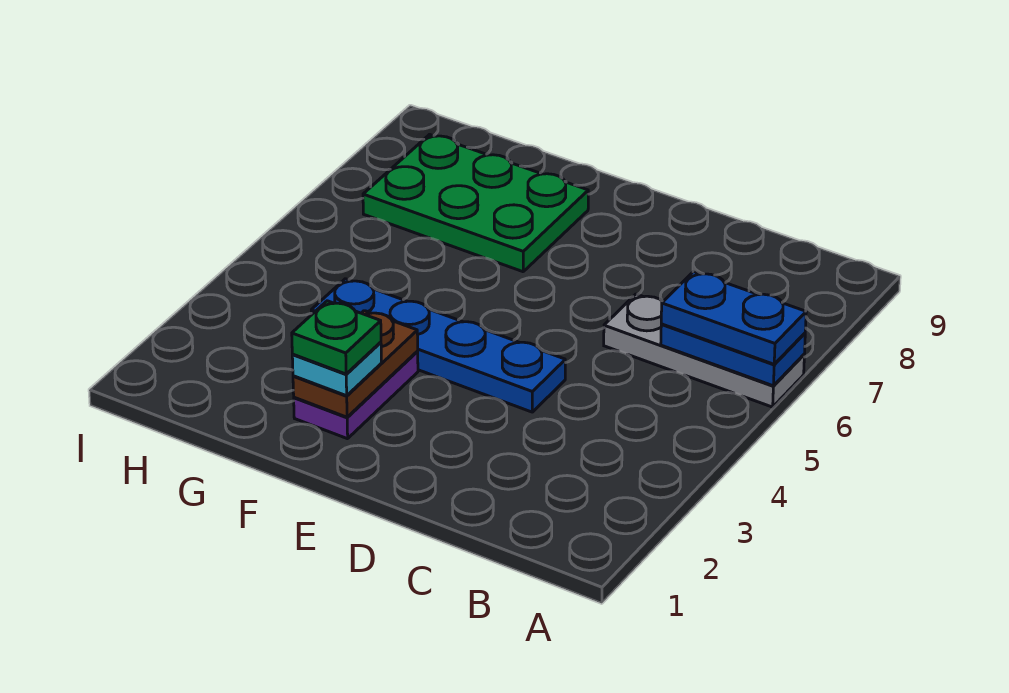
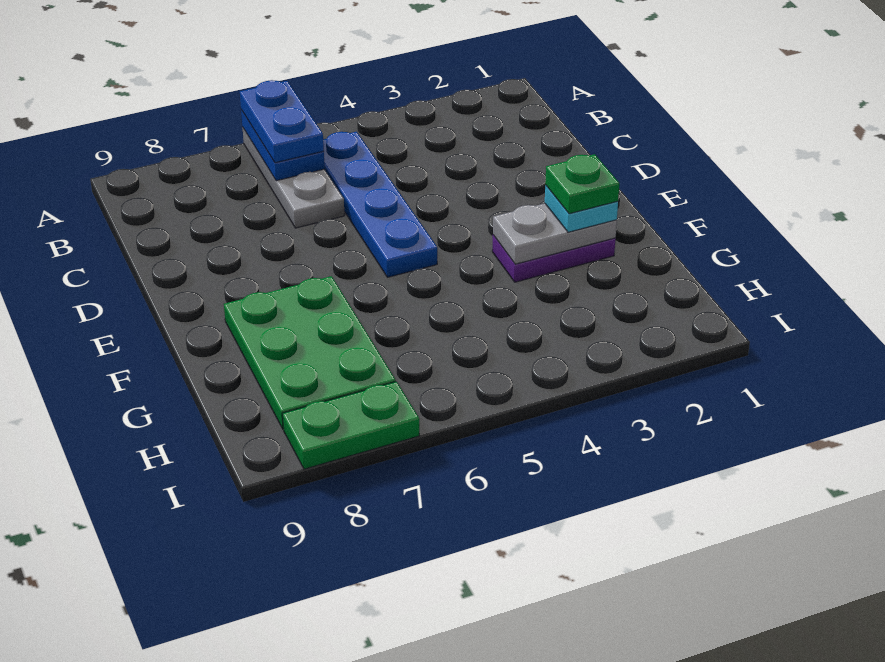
blue 1x4 plate [311,279,565,412] -> blue 1x4 plate moved to [323,132,437,277]
brown 1x2 plate [293,311,418,417] -> grey 1x2 plate [493,203,617,264]
none -> green 1x2 plate [283,382,419,469]

